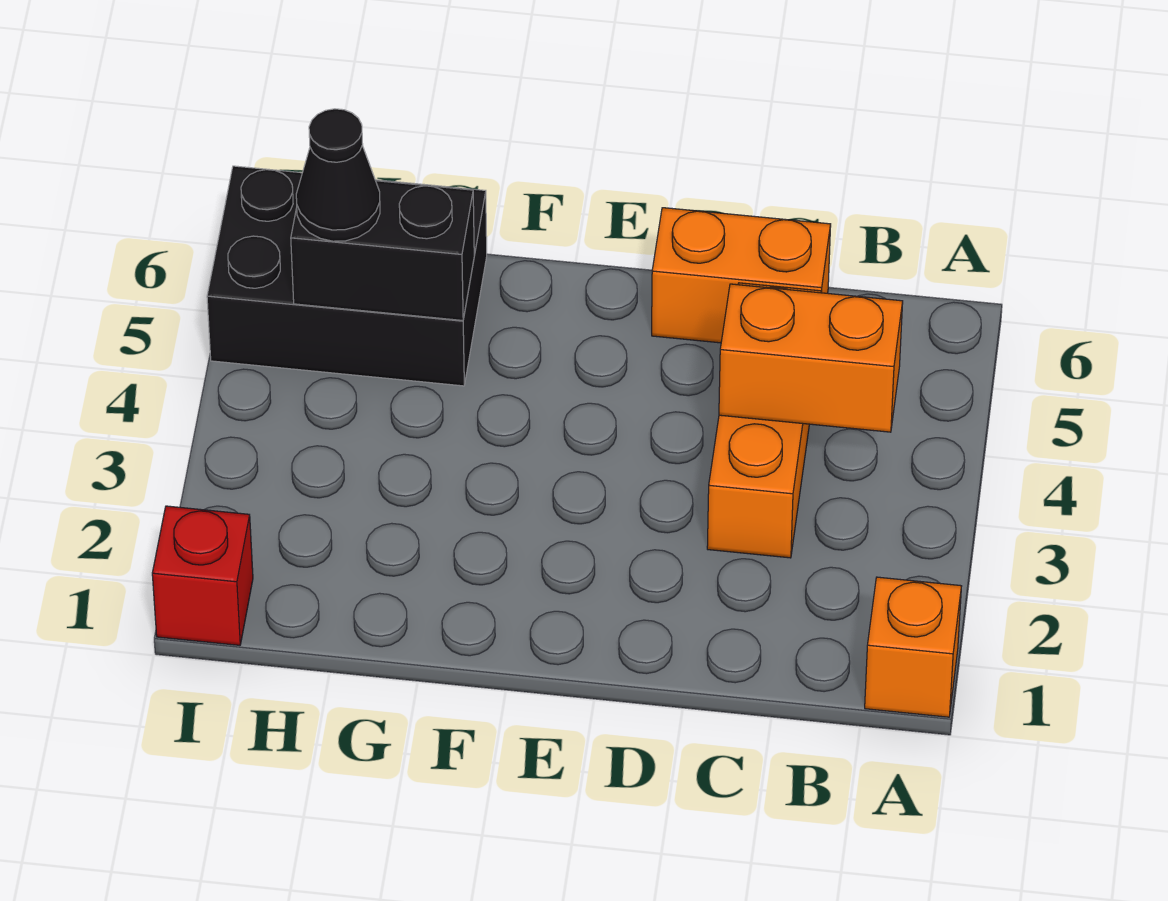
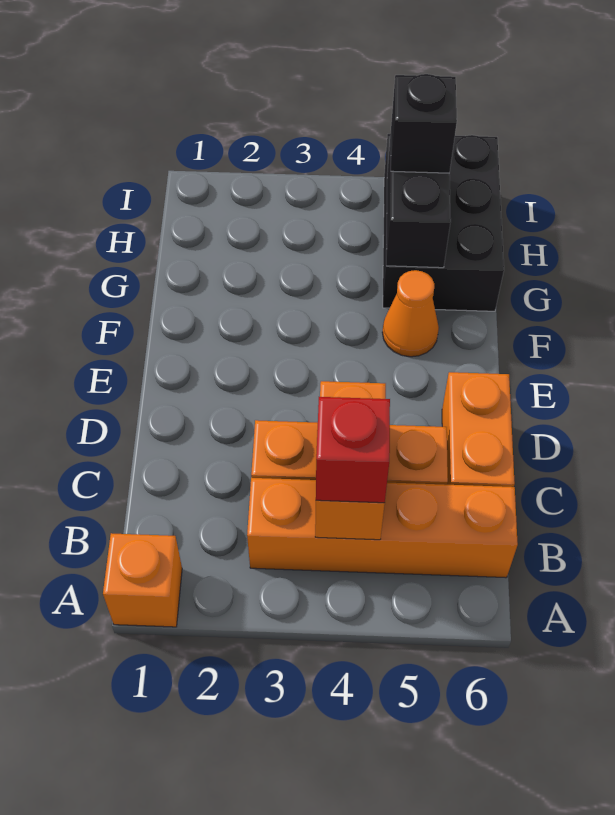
none -> orange 1x4 brick [247,478,518,578]
none -> orange 1x1 cone [382,270,439,357]
black 1x1 cone [296,109,380,241] -> black 1x1 brick [391,74,457,173]
red 1x1 brick [152,506,253,645] -> red 1x1 brick moved to [316,397,390,503]

